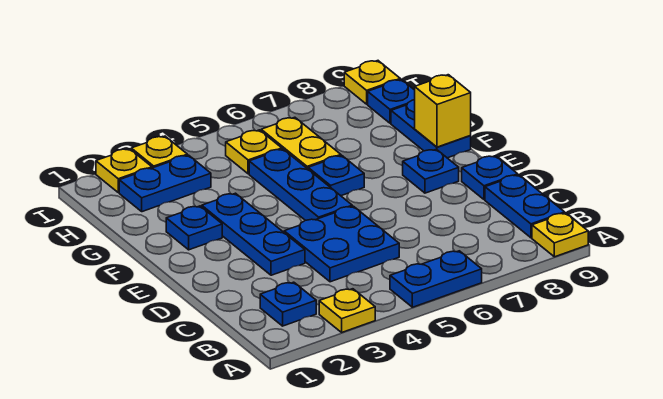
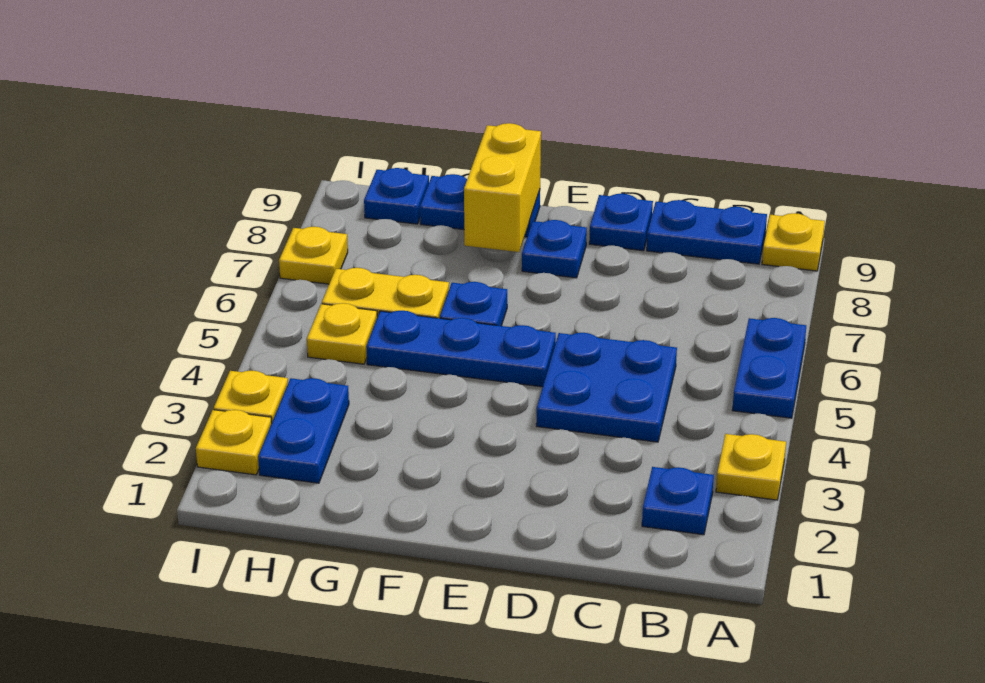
blue 1x3 plate [202,193,305,275] -> none
blue 1x1 plate [166,206,222,250] -> none
yellow 1x1 brick [415,75,471,147] -> yellow 1x2 brick [464,123,541,252]
yellow 1x1 plate [344,61,400,104] -> yellow 1x1 plate moved to [279,227,348,284]

